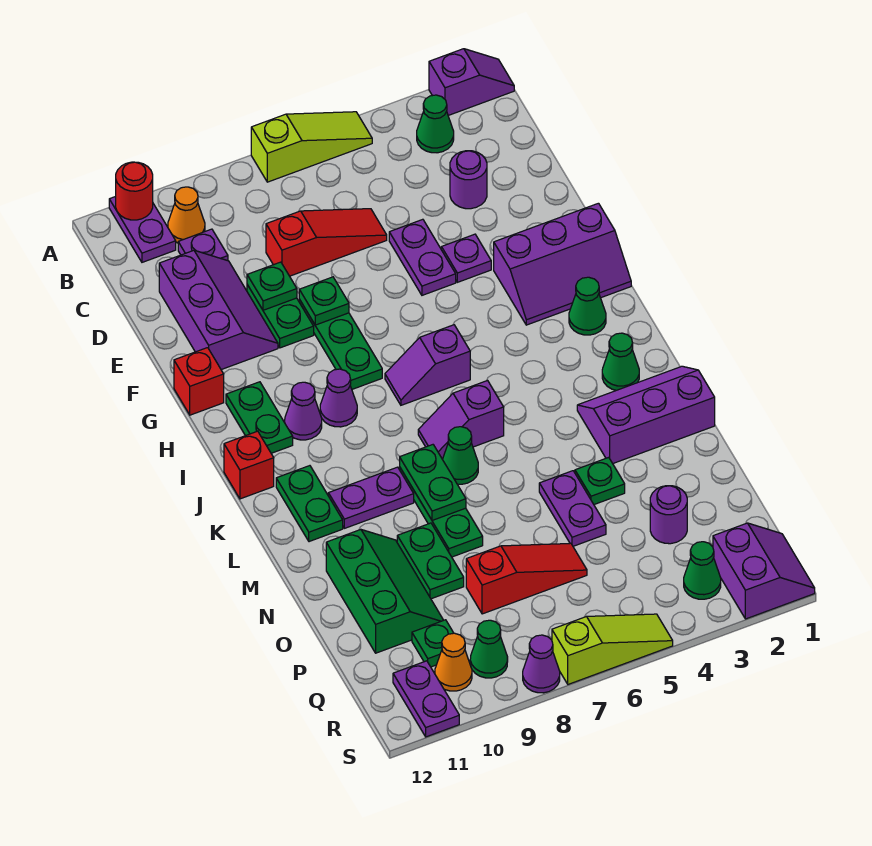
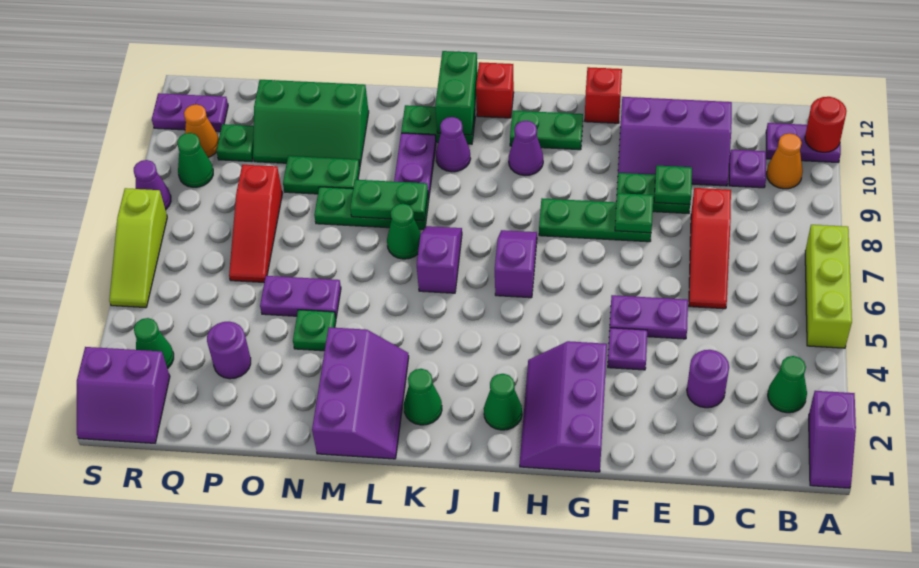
lime 1x3 slope [251,112,372,182] -> lime 1x3 brick [805,225,852,348]
purple 1x1 cone [320,369,357,427] -> purple 1x1 cone moved to [436,117,471,172]
none -> green 1x2 brick [435,51,478,135]

